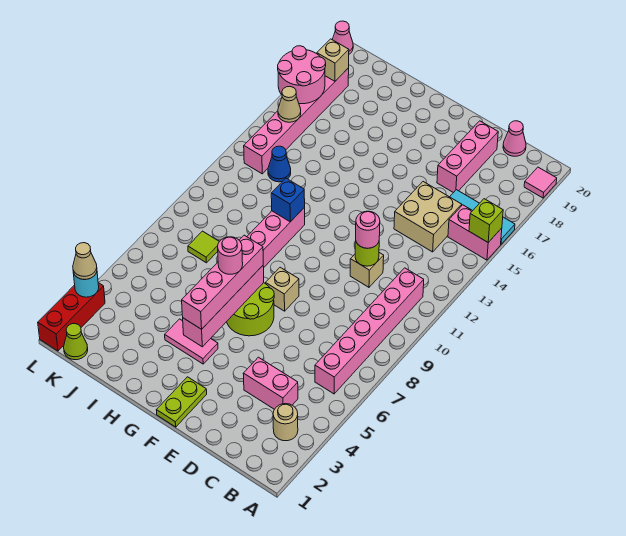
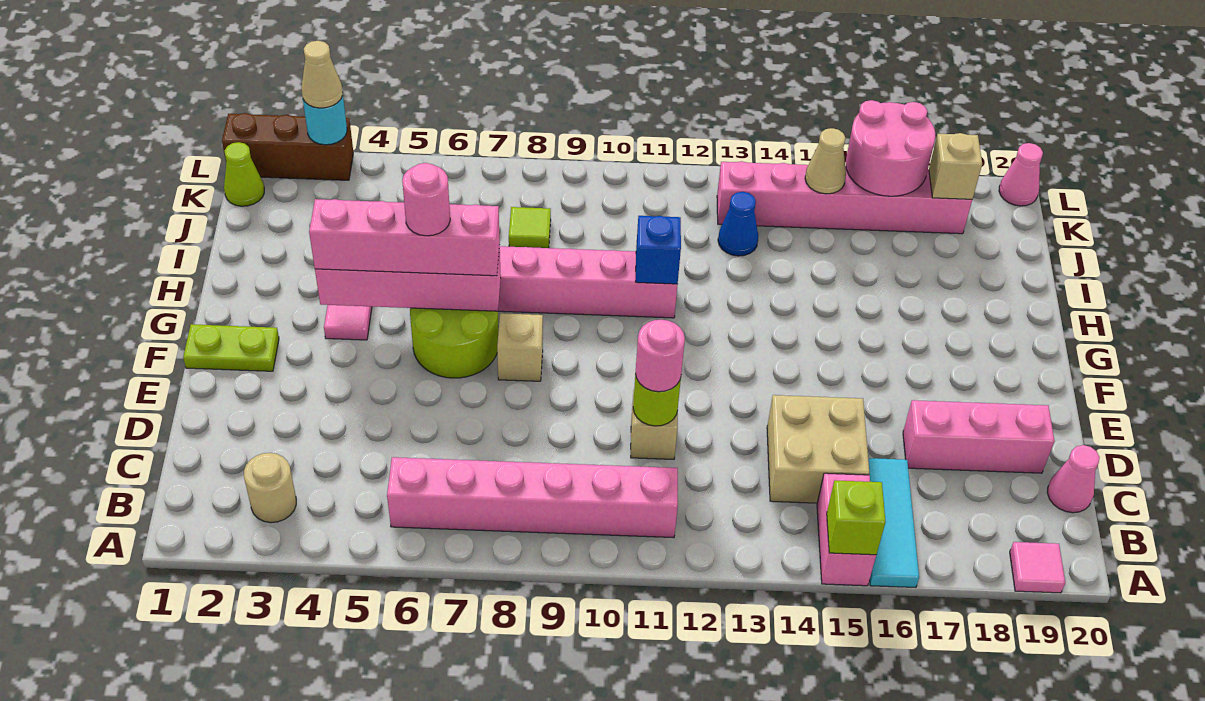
pink 1x2 brick [243,357,298,409] -> none
red 1x3 brick [38,283,105,351] -> brown 1x3 brick [222,113,353,180]

